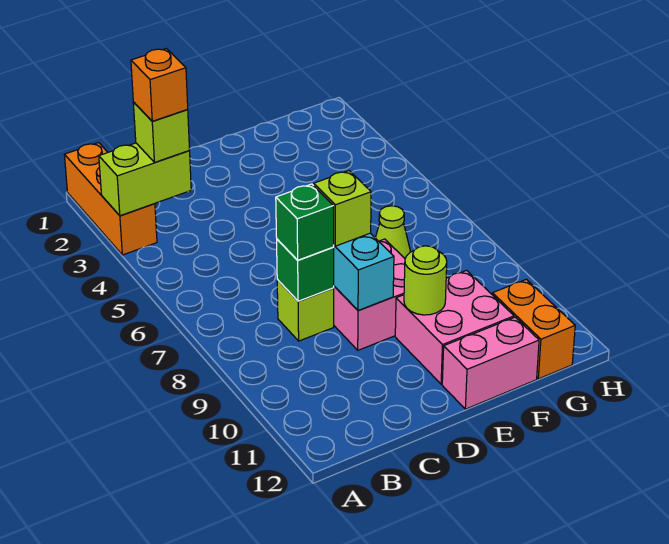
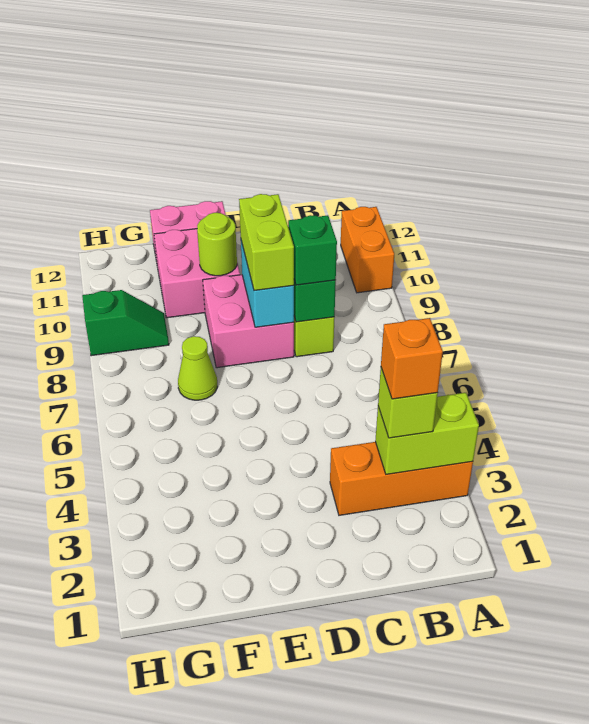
orange 1x3 brick [65,143,157,255] -> orange 1x3 brick turned to [330,442,473,515]
lime 1x1 brick [314,171,371,246] -> lime 1x2 brick [239,194,294,291]
none -> green 1x2 slope [82,290,169,356]
orange 1x2 brick [492,279,575,379] -> orange 1x2 brick moved to [341,207,394,293]

